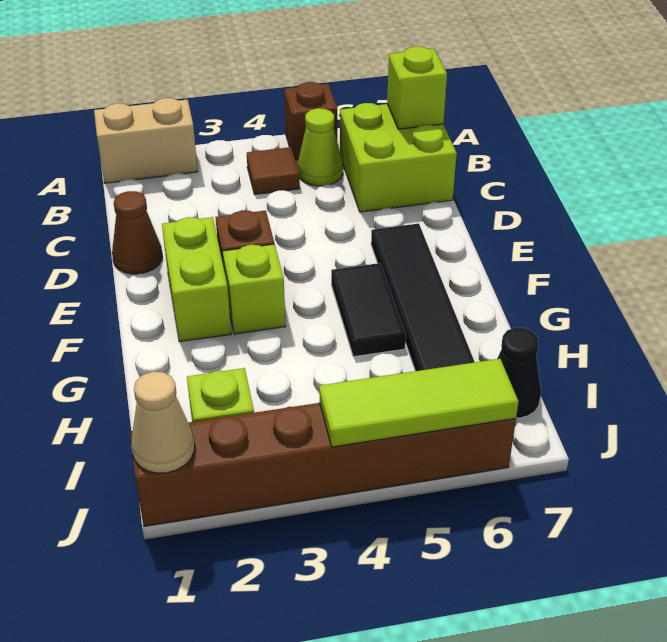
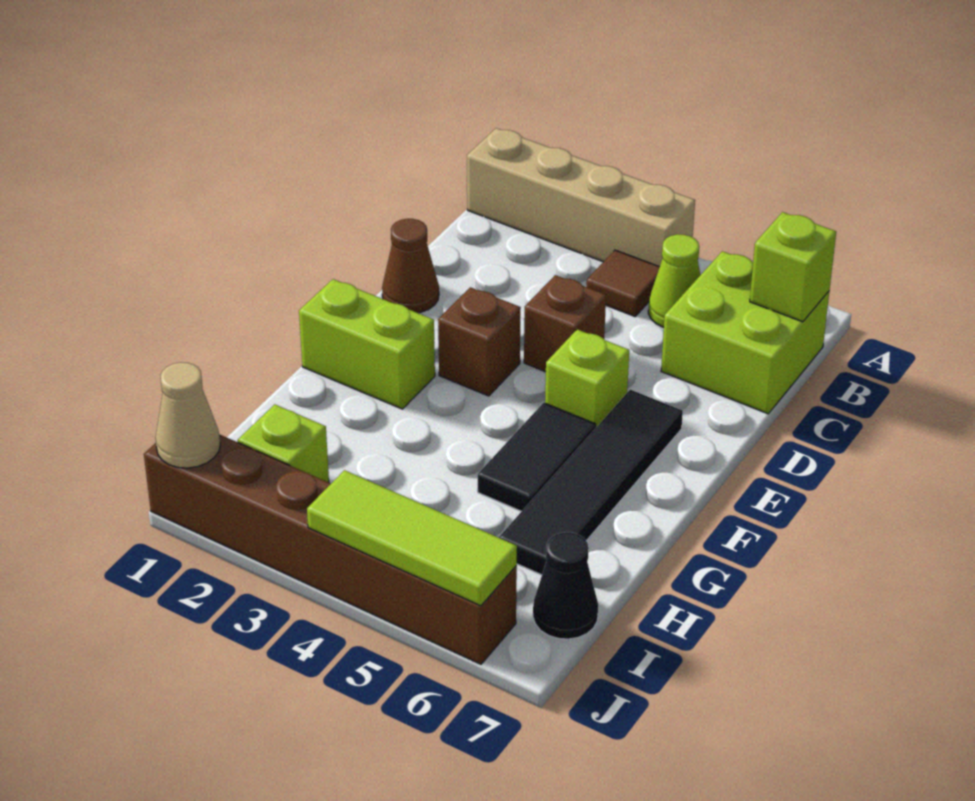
tan 1x2 brick [94,98,198,183] -> tan 1x4 brick [467,128,695,267]
brown 1x1 brick [284,82,337,160] -> brown 1x1 brick moved to [524,275,606,372]
lime 1x2 brick [162,217,231,342] -> lime 1x2 brick turned to [299,279,435,409]
lime 1x1 brick [223,244,286,334] -> lime 1x1 brick moved to [545,329,629,427]

